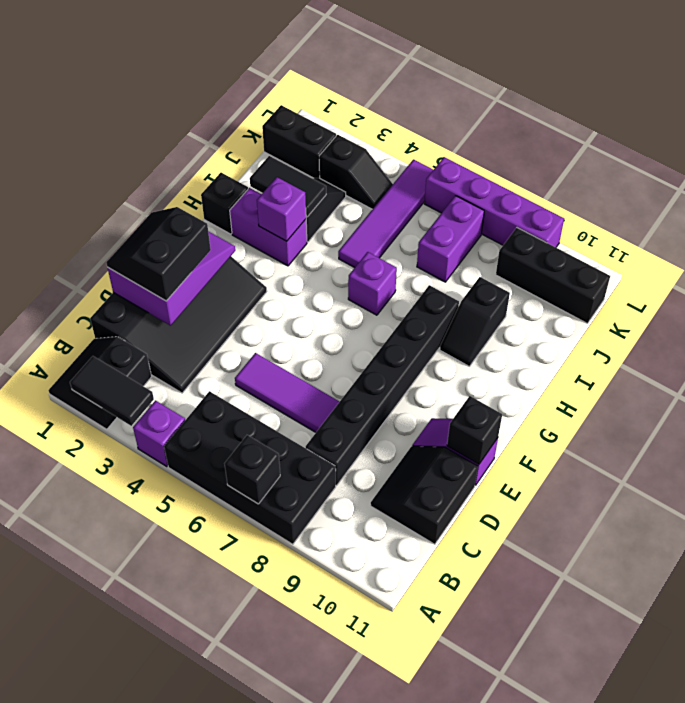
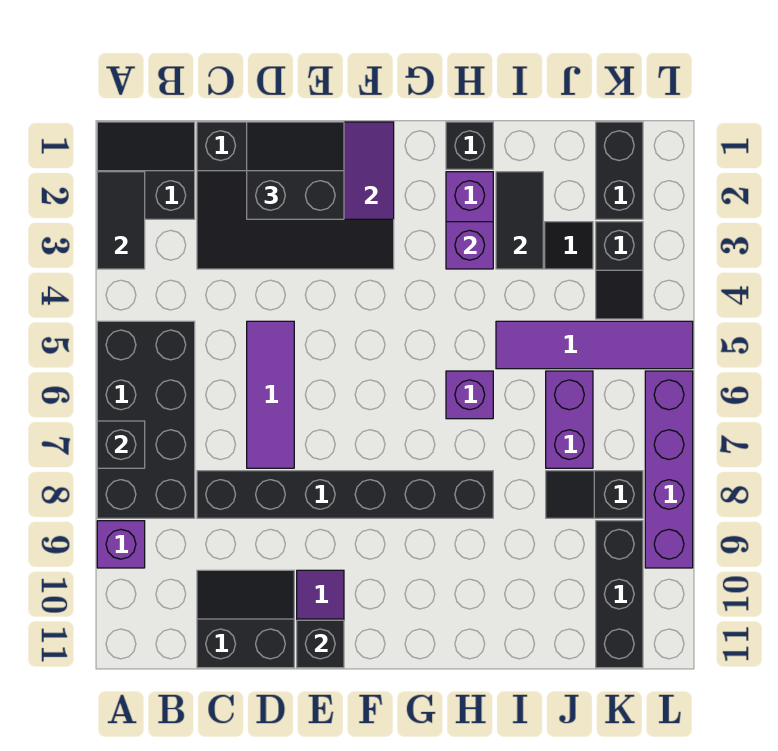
purple 1x1 brick [133,401,185,466] -> purple 1x1 brick moved to [97,521,145,568]
black 1x2 slope [440,277,510,367] -> black 1x2 slope moved to [546,471,643,518]
purple 1x2 brick [417,196,484,282] -> purple 1x2 brick turned to [546,371,593,468]

